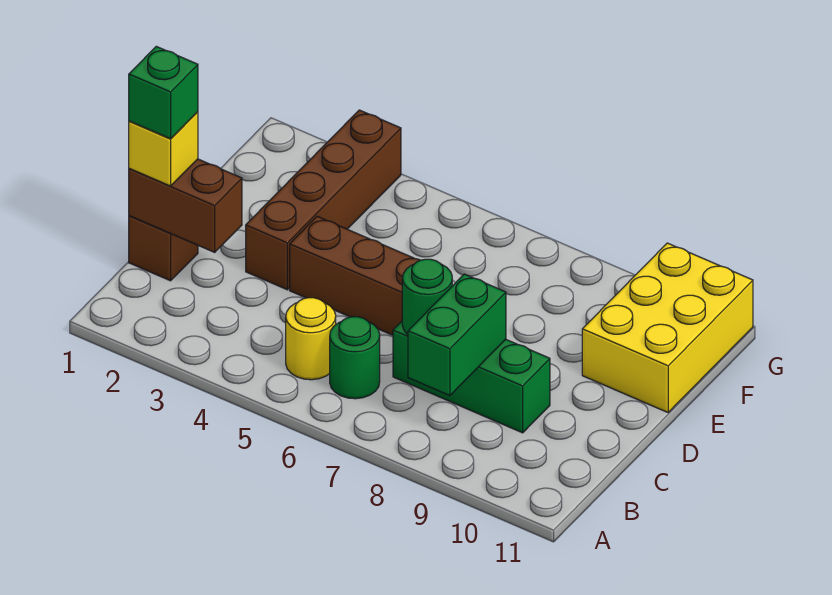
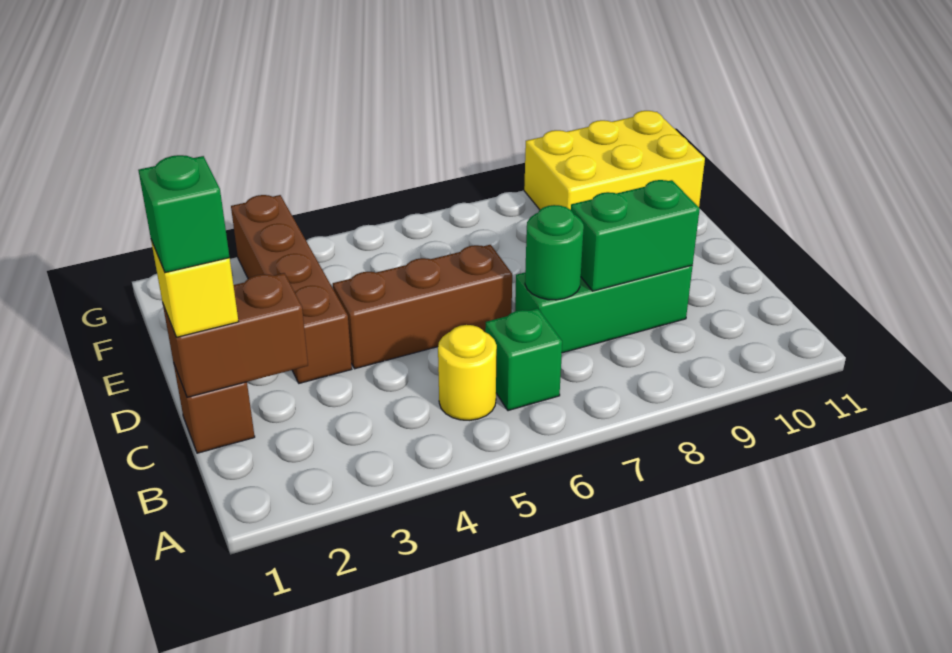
green 1x1 round brick [330,317,380,399] -> green 1x1 brick [485,308,562,411]
green 1x2 brick [408,274,506,396] -> green 1x2 brick turned to [571,180,700,291]
yellow 2x3 brick [582,243,753,412] -> yellow 2x3 brick turned to [524,111,705,210]

